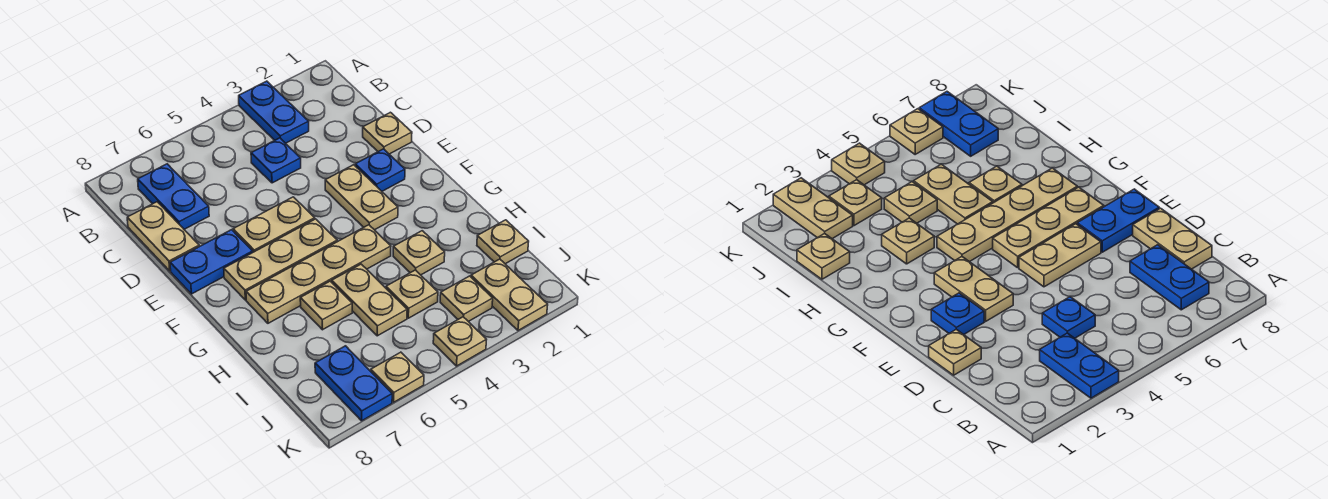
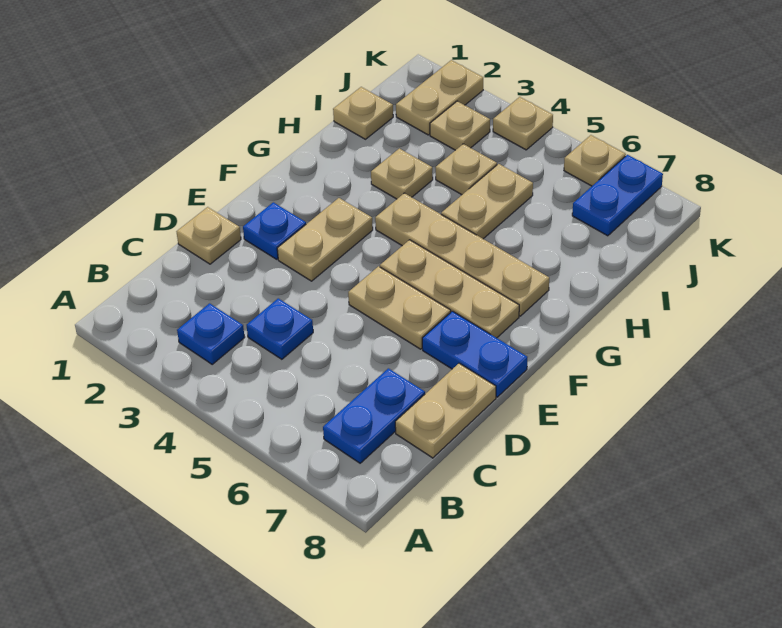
blue 1x2 plate [239,81,309,143] -> blue 1x1 plate [177,303,245,364]
tan 1x1 plate [300,281,352,330] -> none

